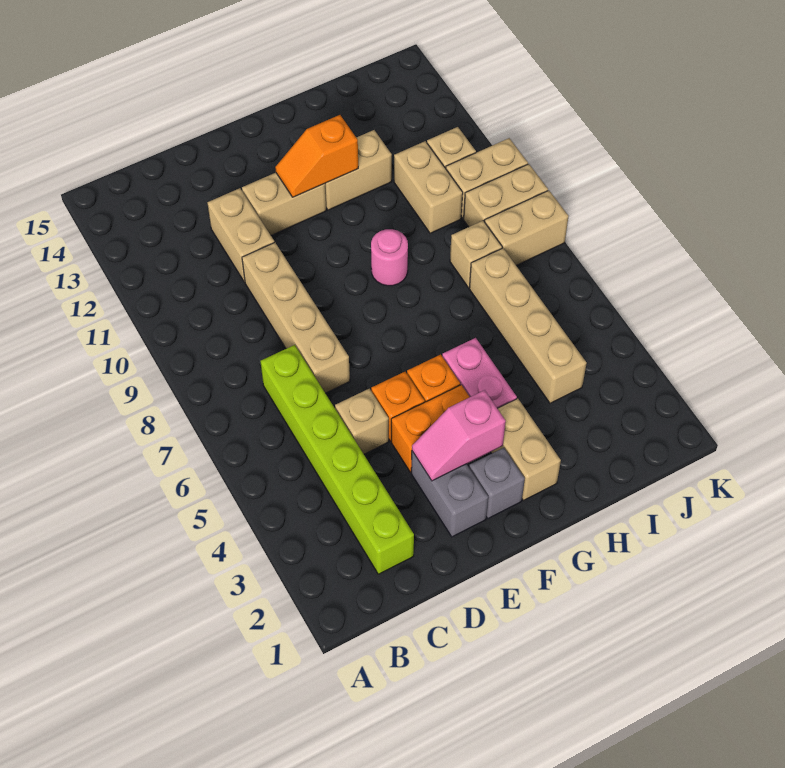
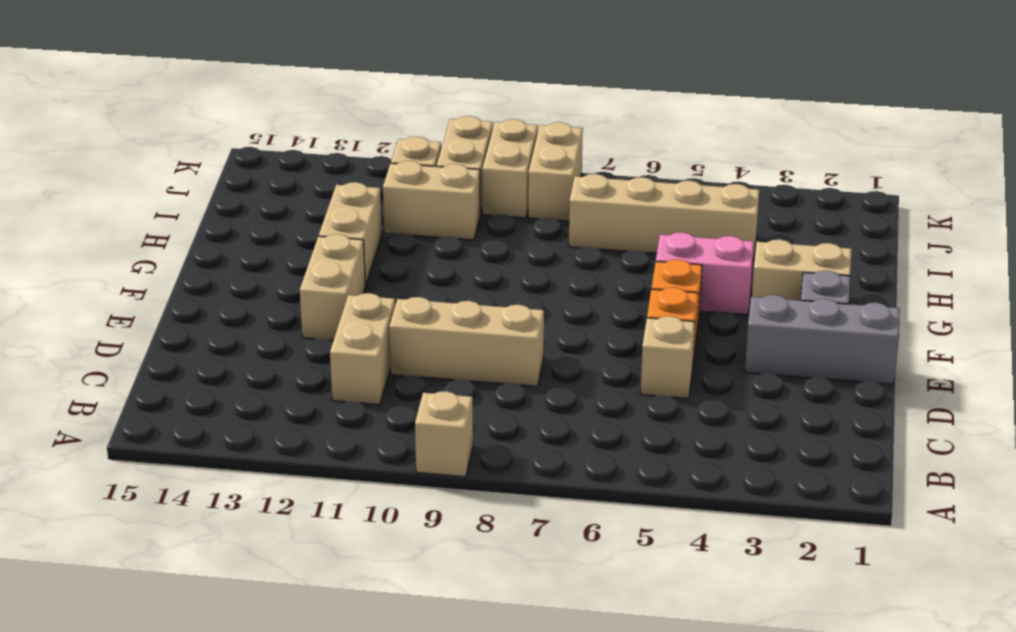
lime 1x6 brick [260,345,414,574] -> none
tan 1x4 brick [242,242,350,393] -> tan 1x3 brick [389,297,544,386]
tan 1x2 brick [207,188,274,282] -> tan 1x2 brick turned to [330,293,395,405]
grey 1x2 brick [411,451,488,537] -> grey 1x3 brick [745,295,900,384]
pink 1x2 slope [412,390,506,481] -> none
orange 1x2 brick [391,385,469,472] -> none
orange 1x2 slope [275,115,358,197] -> none
pink 1x1 round brick [371,229,408,286] -> none
tan 1x1 brick [450,221,502,288] -> tan 1x1 brick moved to [415,391,473,477]

